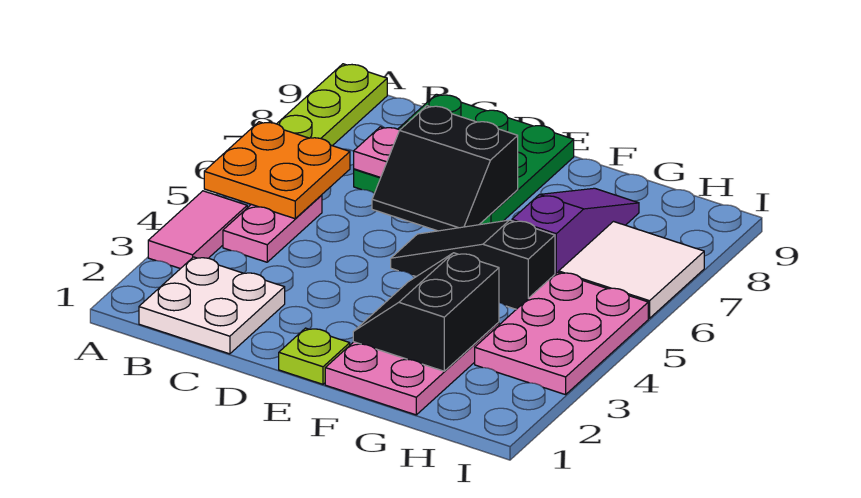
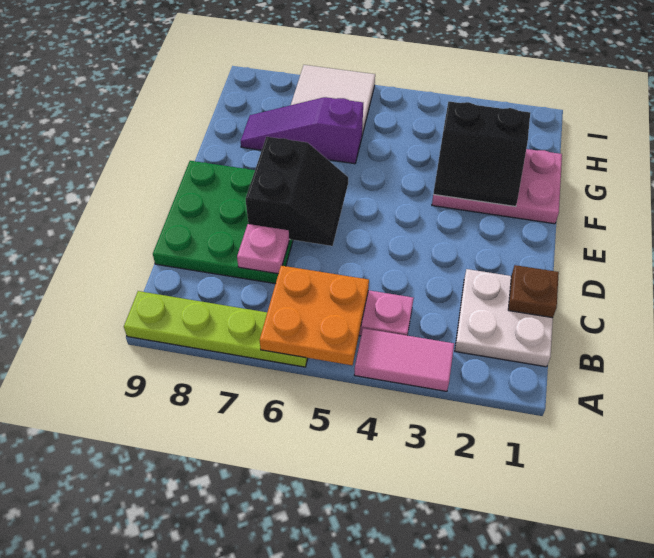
none -> brown 1x1 plate [508,265,559,318]
lime 1x1 plate [279,328,350,384] -> none
black 1x3 slope [391,220,555,309] -> none
pink 2x3 plate [475,272,648,395] -> none

